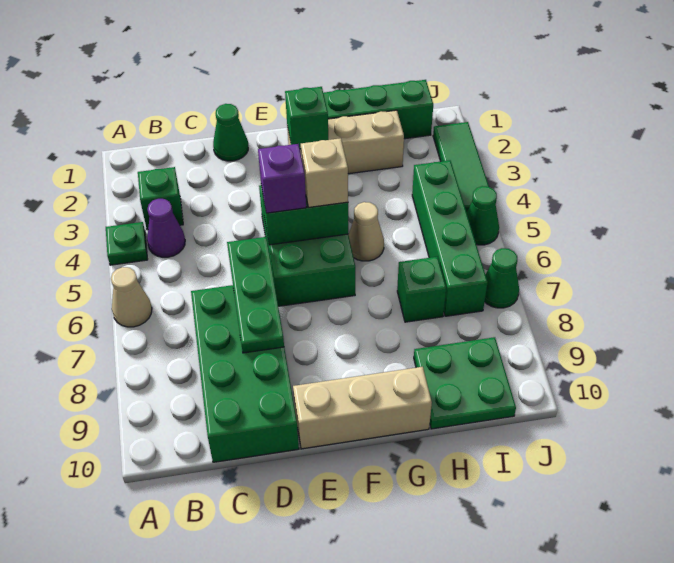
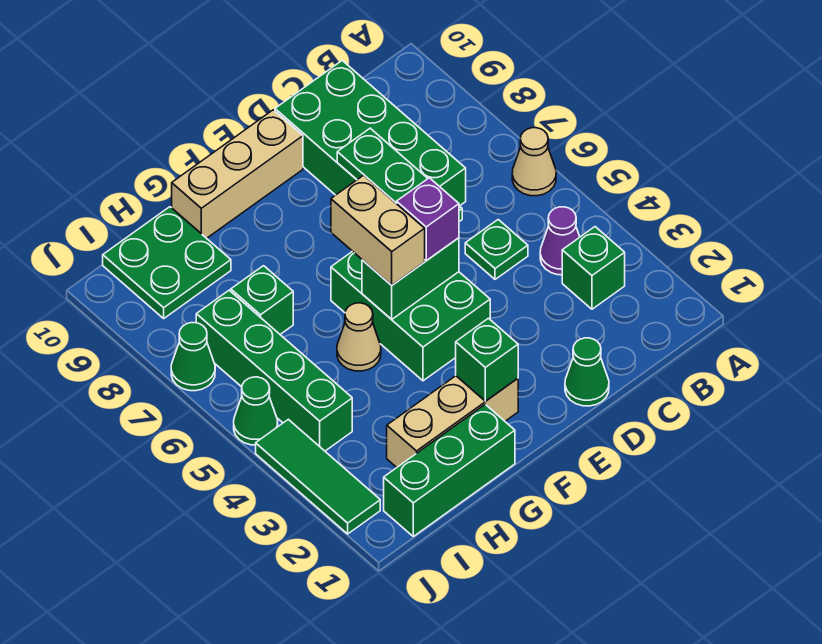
green 1x1 plate [106,222,148,265] -> green 1x1 plate moved to [465,220,528,279]
tan 1x1 brick [301,138,348,207] -> tan 1x2 brick [331,175,425,285]

